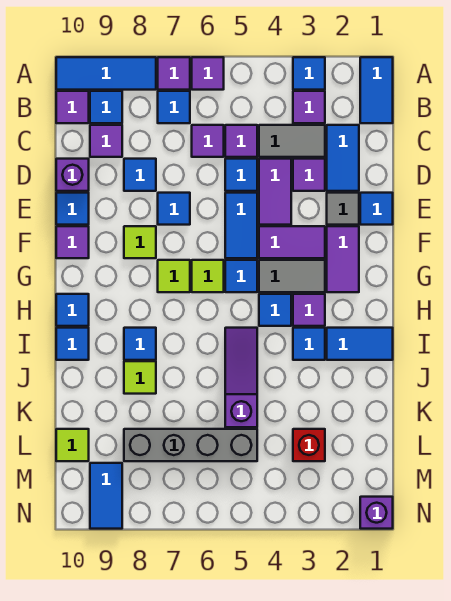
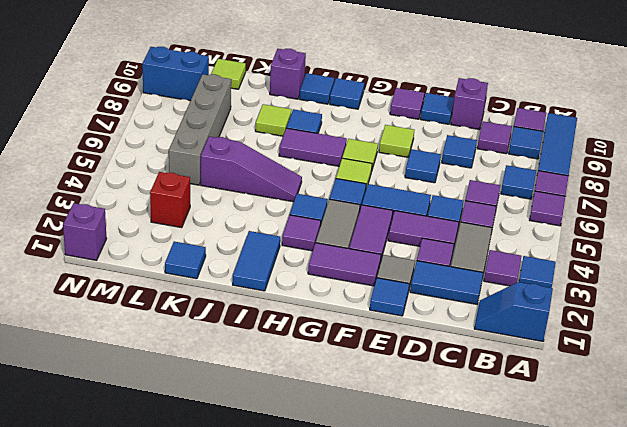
blue 1x2 tile [360,57,393,123] -> blue 1x2 slope [474,282,553,342]
none -> purple 1x2 tile [279,128,347,166]
blue 1x1 tile [293,328,325,360] -> blue 1x1 tile moved to [165,242,206,279]
none -> purple 1x1 brick [270,49,306,99]
blue 1x2 tile [90,463,122,529] -> blue 1x2 brick [142,47,209,101]

